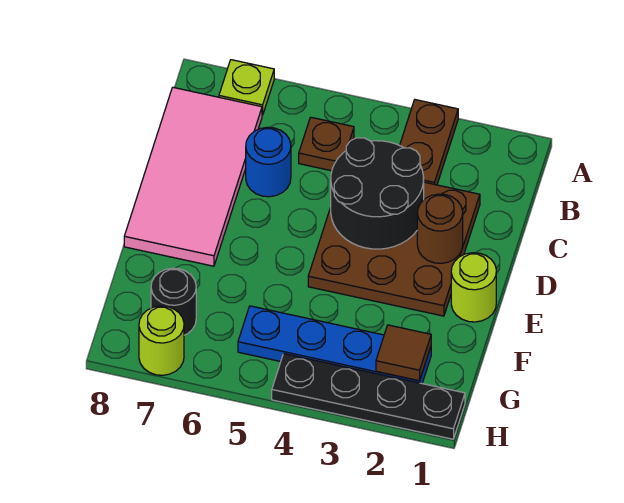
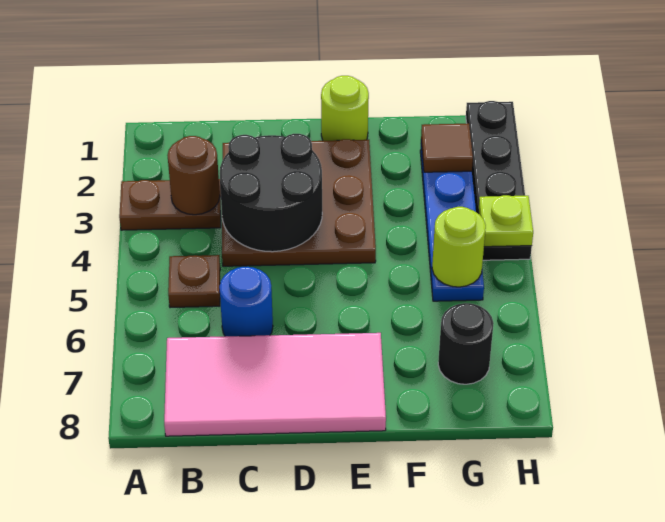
lime 1x1 plate [219,60,274,115] -> lime 1x1 plate moved to [478,195,533,247]
brown 1x1 round brick [417,194,463,263] -> brown 1x1 round brick moved to [167,136,220,215]
lime 1x1 round brick [139,306,184,375] -> lime 1x1 round brick moved to [432,207,486,287]

